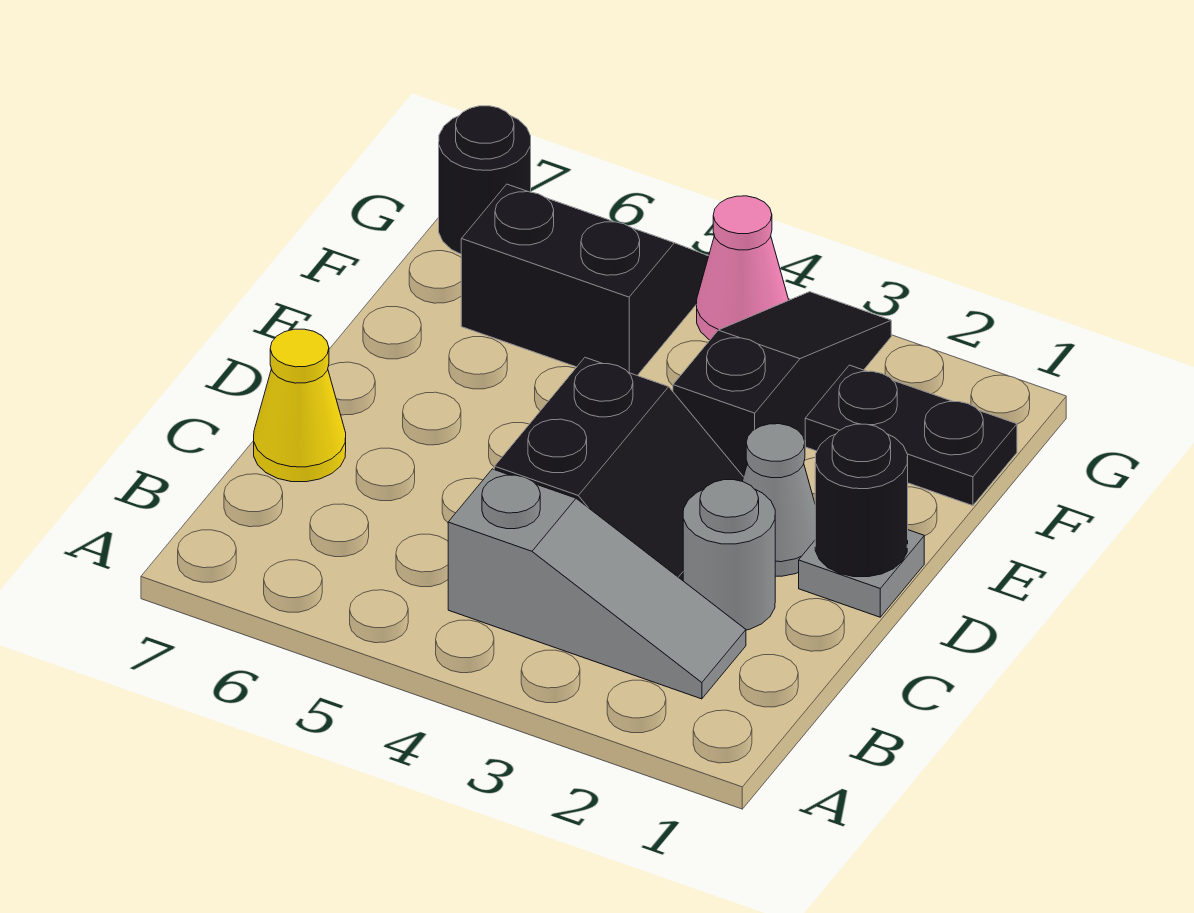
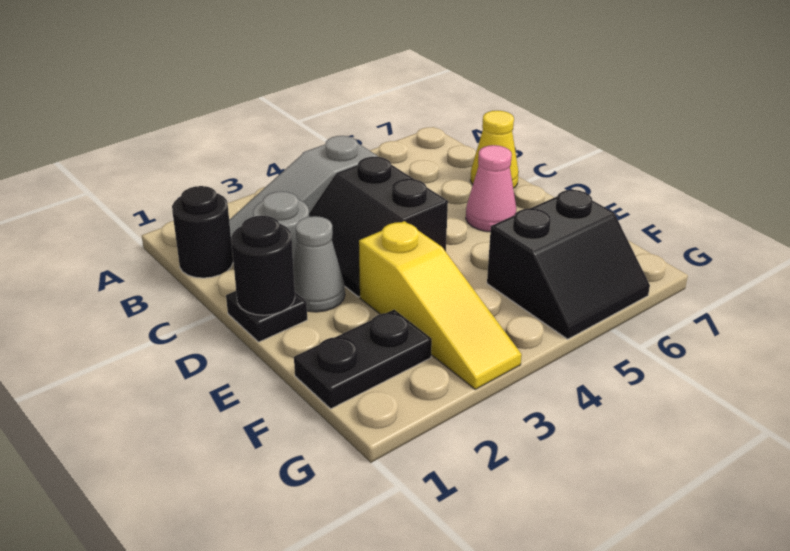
grey 1x1 plate [799,530,924,617] -> black 1x1 plate [226,291,307,342]
black 1x3 slope [673,292,891,477] -> yellow 1x3 slope [359,221,522,389]
pink 1x1 cone [697,196,789,340] -> pink 1x1 cone moved to [466,145,516,232]
black 1x1 round brick [439,106,531,254] -> black 1x1 round brick moved to [172,186,233,278]

